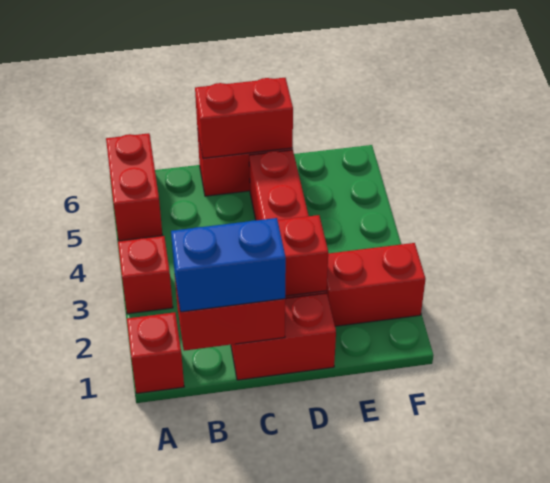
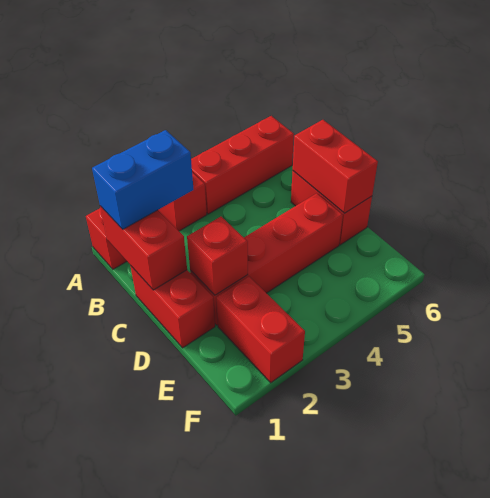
red 1x2 brick [106,133,162,241] -> red 1x3 brick [191,116,294,214]
blue 1x2 brick [171,218,286,312] -> blue 1x2 brick turned to [92,130,194,229]

